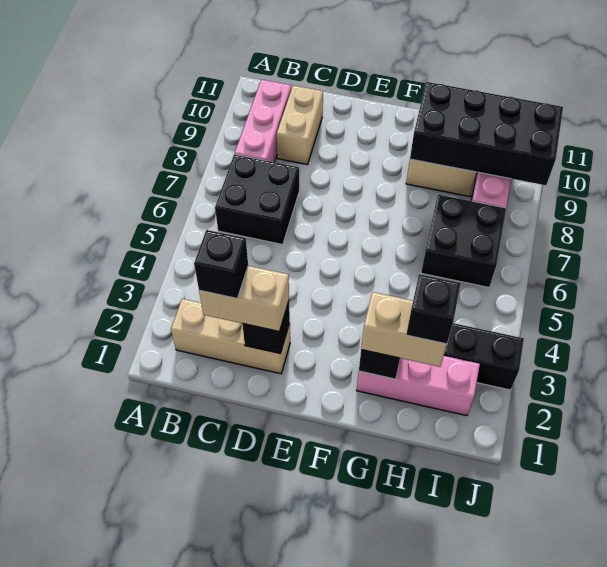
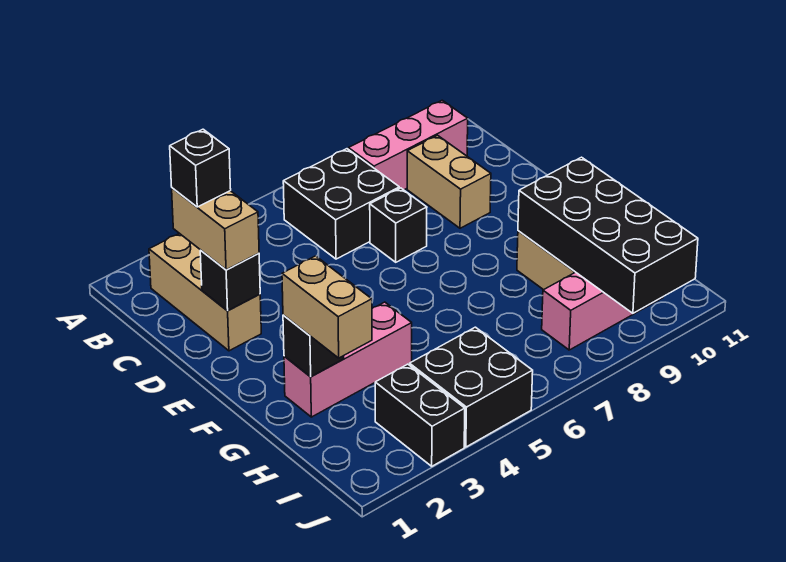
tan 1x2 brick [277,85,323,164] -> tan 1x2 brick turned to [407,135,491,228]
pink 1x3 brick [357,356,480,416] -> pink 1x3 brick turned to [284,302,412,417]
black 1x1 brick [406,274,461,344] -> black 1x1 brick moved to [370,188,427,262]
black 2x2 brick [421,195,506,287] -> black 2x2 brick moved to [410,327,533,447]

